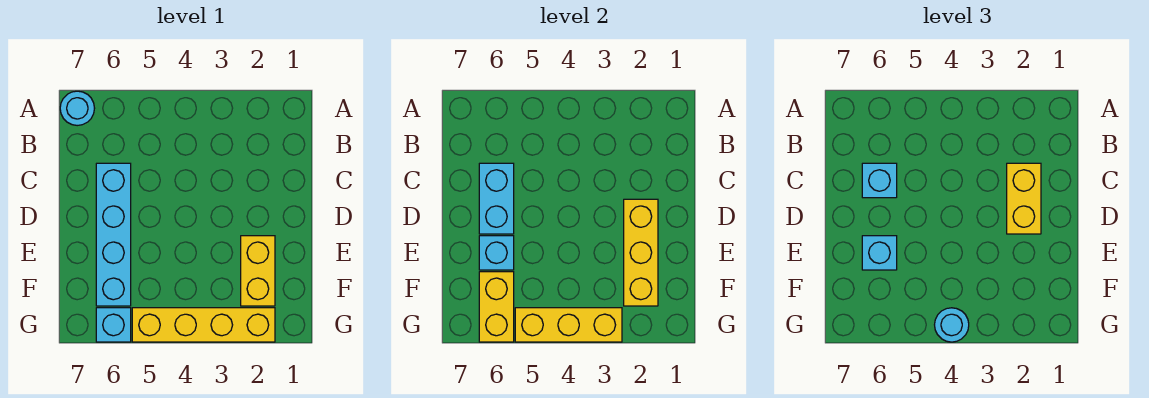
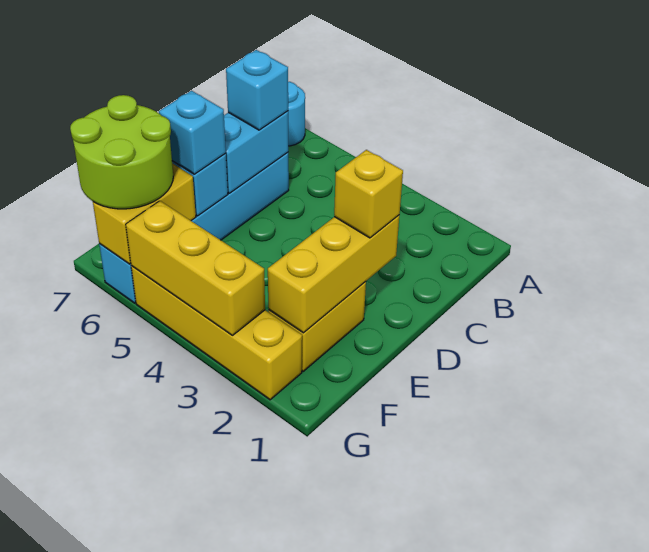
yellow 1x2 brick [1007,163,1041,234] -> yellow 1x1 brick [334,150,403,238]
none -> lime 2x2 round brick [70,95,173,209]
cyan 1x1 round brick [935,308,969,342] -> none

